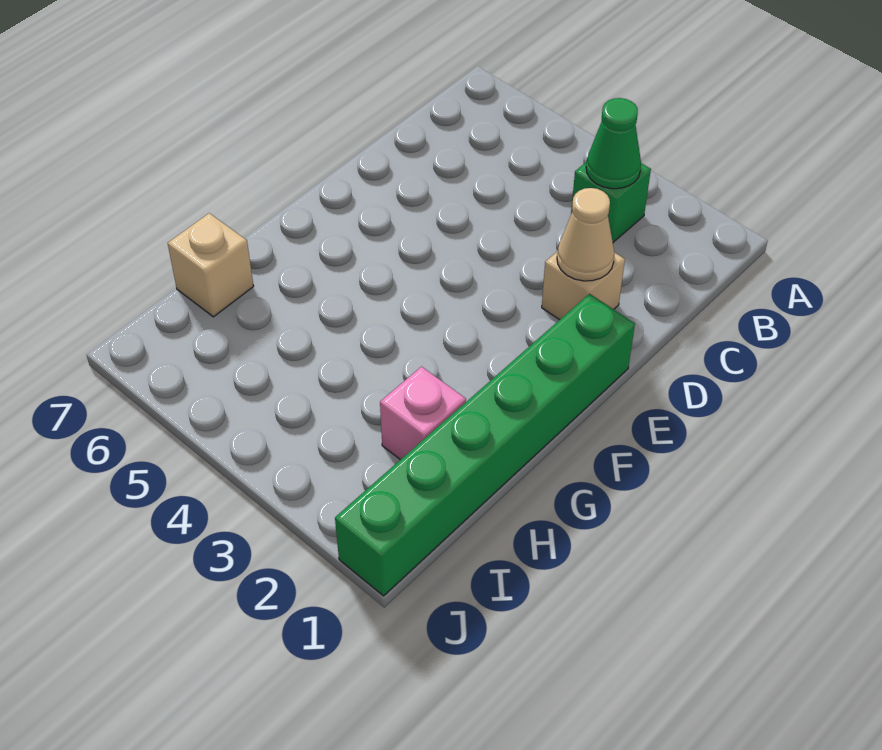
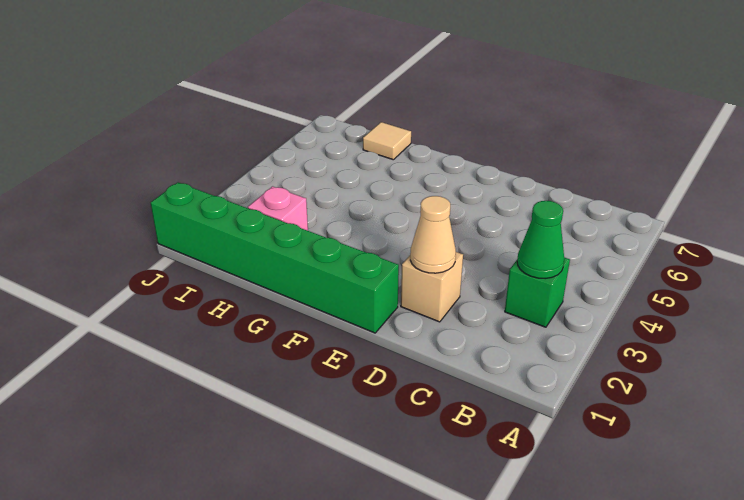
tan 1x1 brick [168,213,254,317] -> tan 1x1 tile [363,122,411,160]

